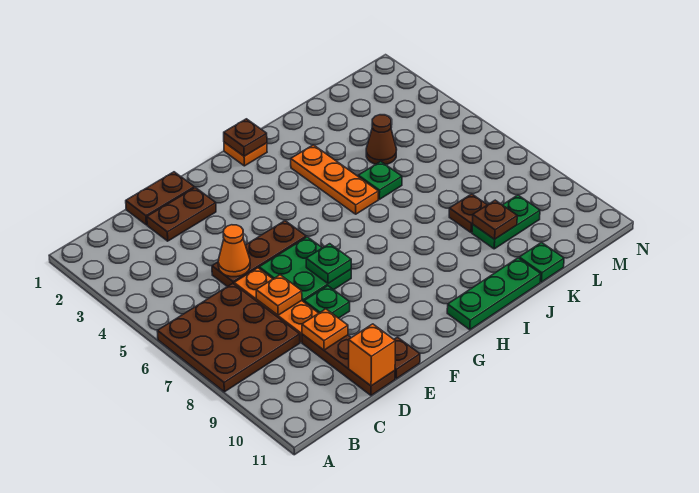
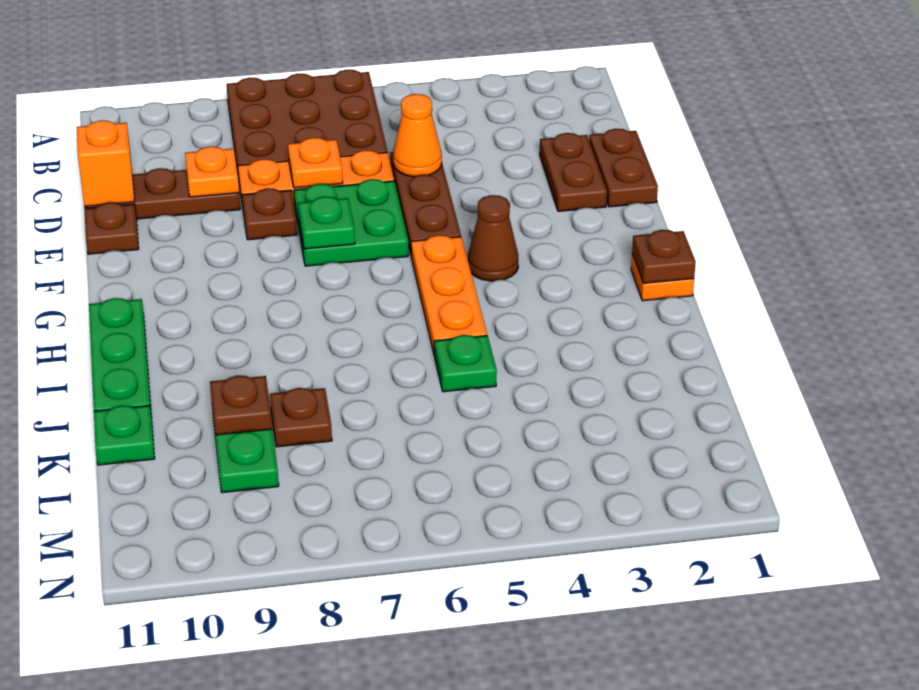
green 1x1 plate [304,286,350,318] -> brown 1x1 plate [242,188,297,240]
orange 1x3 plate [291,145,378,214] -> orange 1x3 plate turned to [411,235,487,356]
brown 1x1 cone [366,115,397,165] -> brown 1x1 cone moved to [468,195,518,281]

